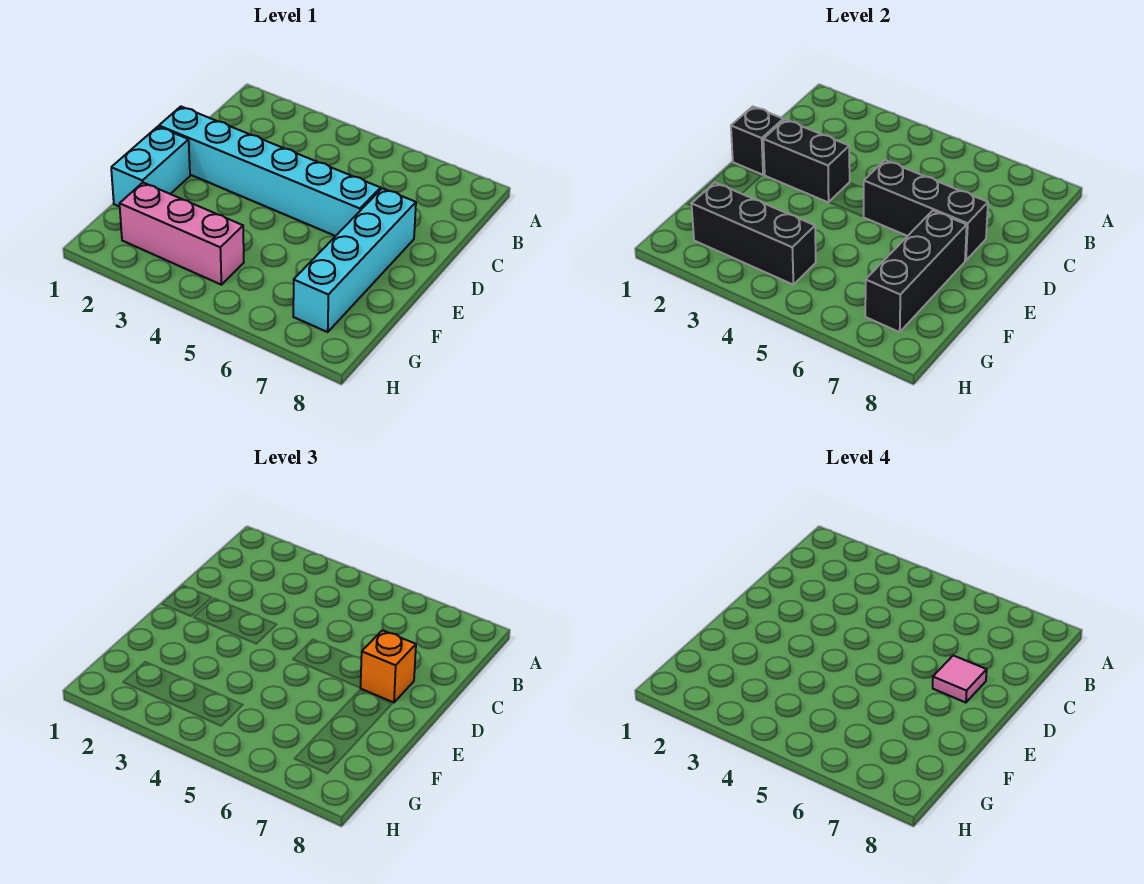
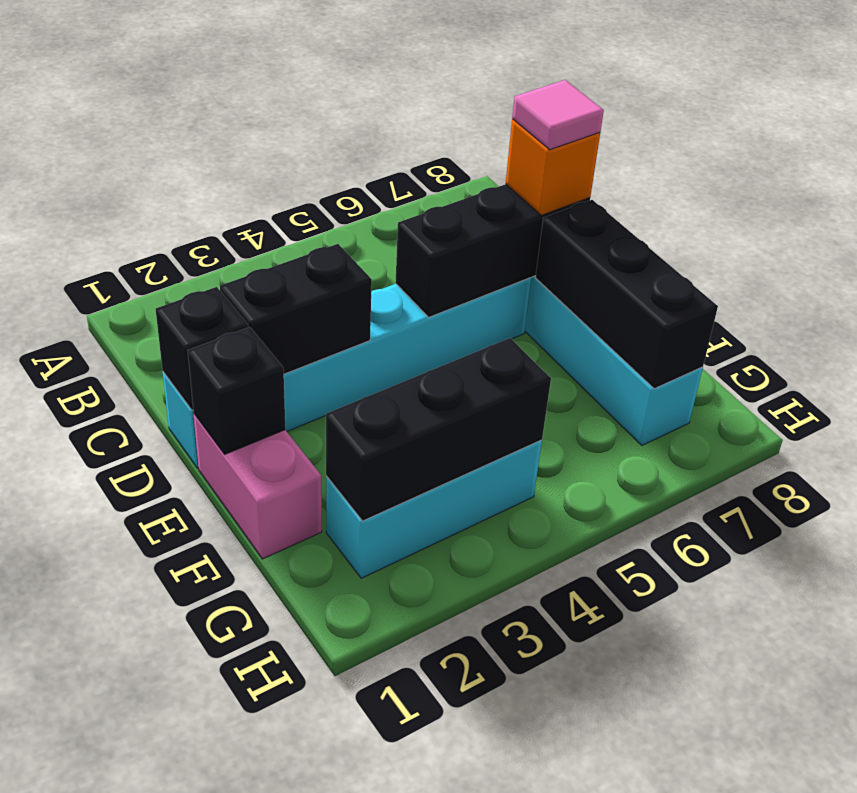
cyan 1x2 brick [111,127,190,207] -> pink 1x2 brick [194,414,322,559]
none -> black 1x1 brick [187,327,285,454]
pink 1x3 brick [120,183,244,285] -> cyan 1x3 brick [326,440,542,578]

